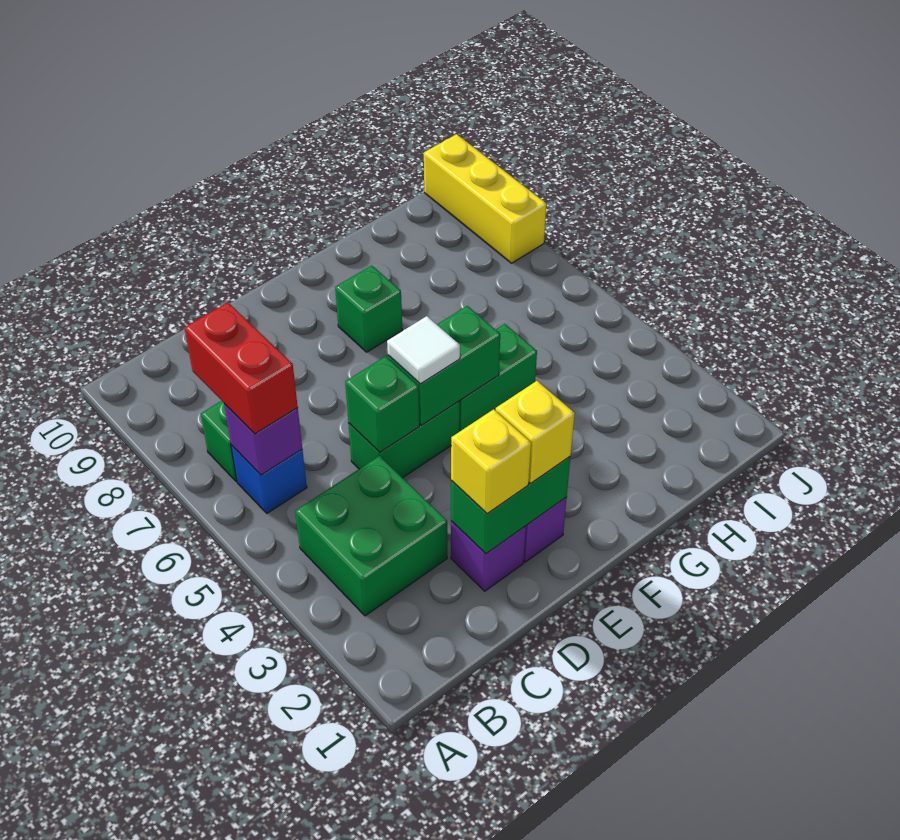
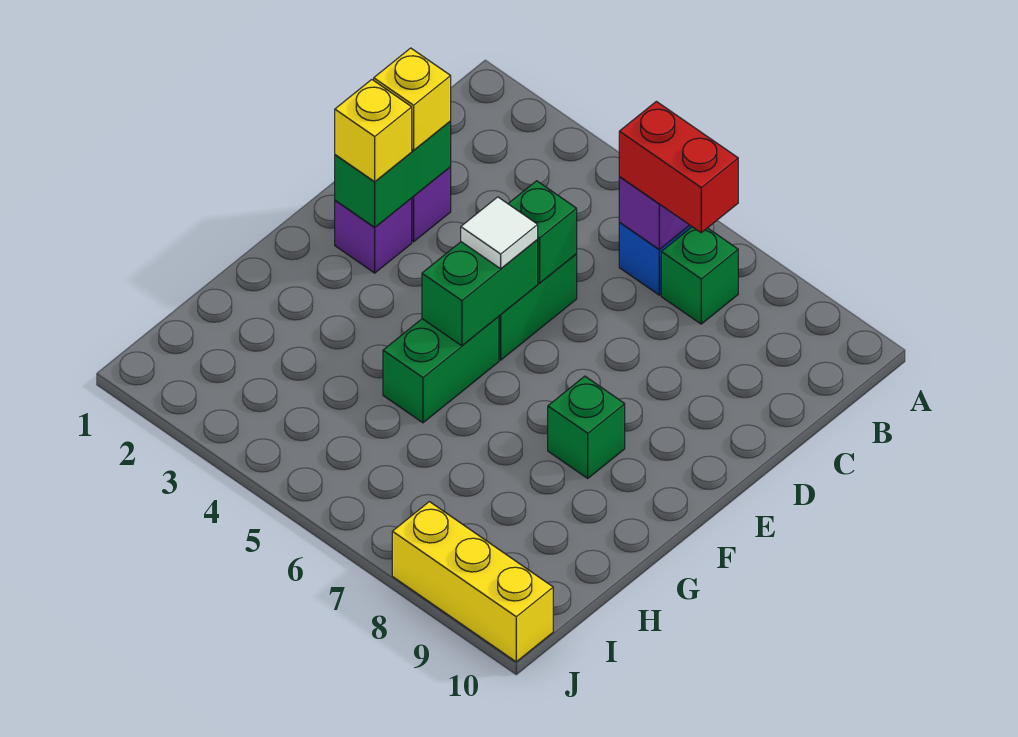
green 2x2 brick [295,456,447,616] -> none

